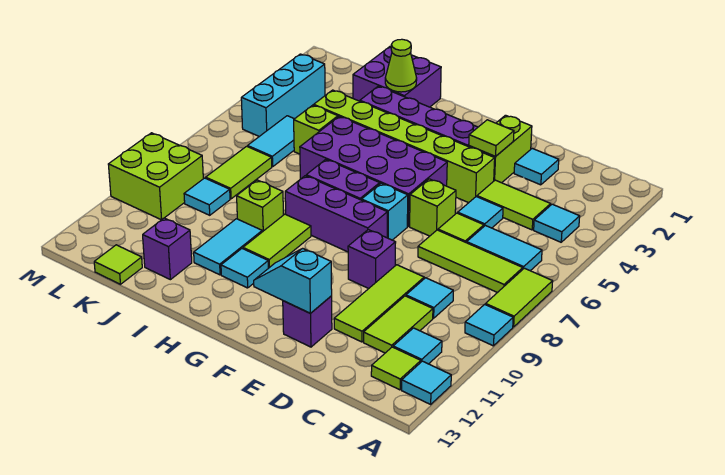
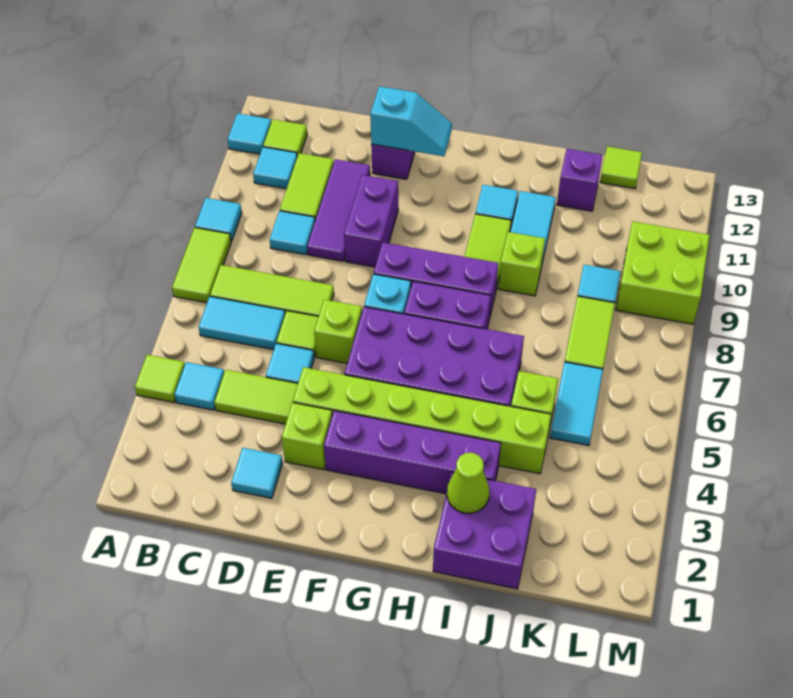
lime 1x3 tile [334,265,424,342] -> purple 1x3 tile [307,159,370,261]
lime 1x2 brick [469,115,532,183] -> lime 1x1 brick [282,403,332,470]
lime 1x1 tile [469,120,514,156] -> lime 1x1 tile moved to [135,355,185,402]
purple 1x1 brick [348,230,396,289] -> purple 1x2 brick [344,175,398,267]
cyan 1x3 brick [241,54,325,136] -> none

